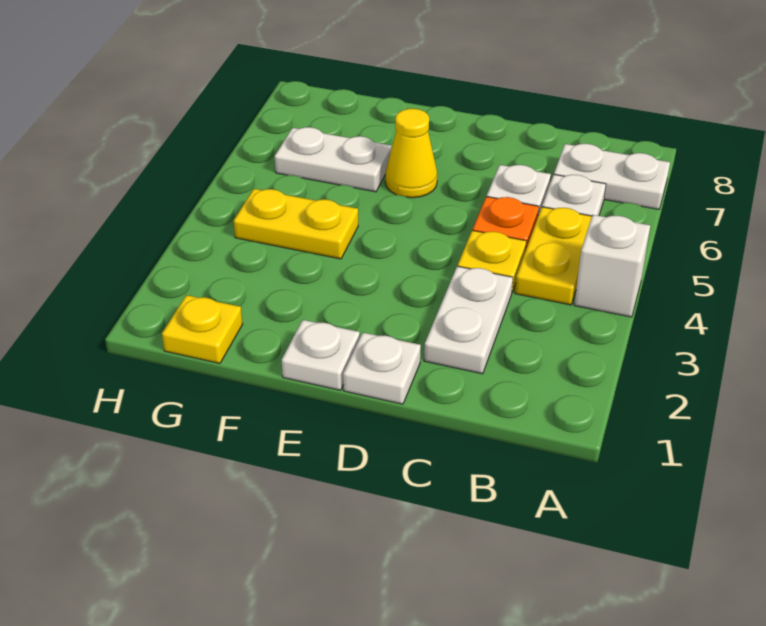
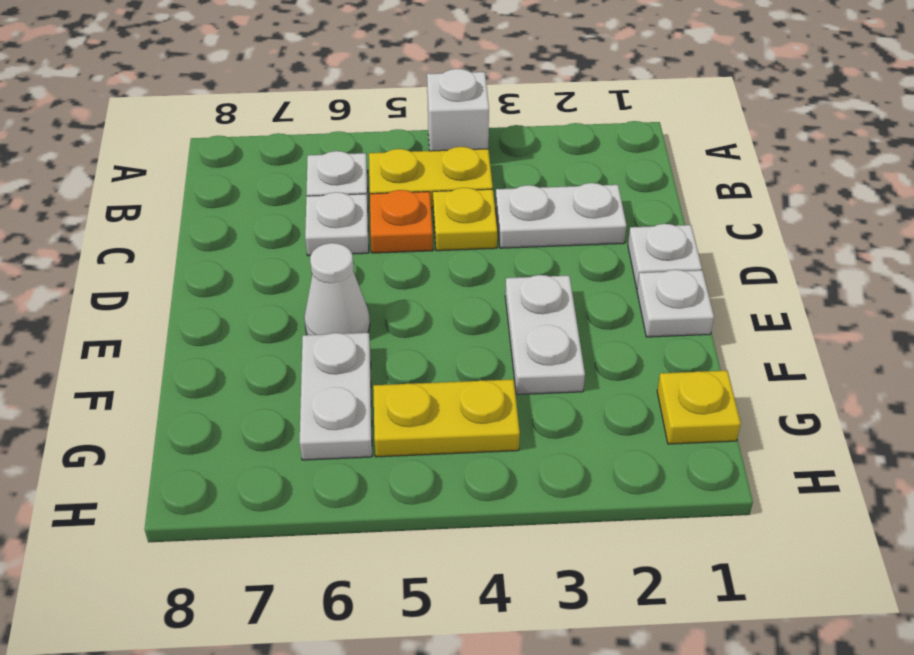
white 1x2 plate [554,144,670,209] -> white 1x2 plate moved to [505,275,585,395]
yellow 1x1 cone [385,109,437,198] -> white 1x1 cone [304,243,370,335]
yellow 1x2 plate [234,189,358,259] -> yellow 1x2 plate turned to [373,379,520,457]

